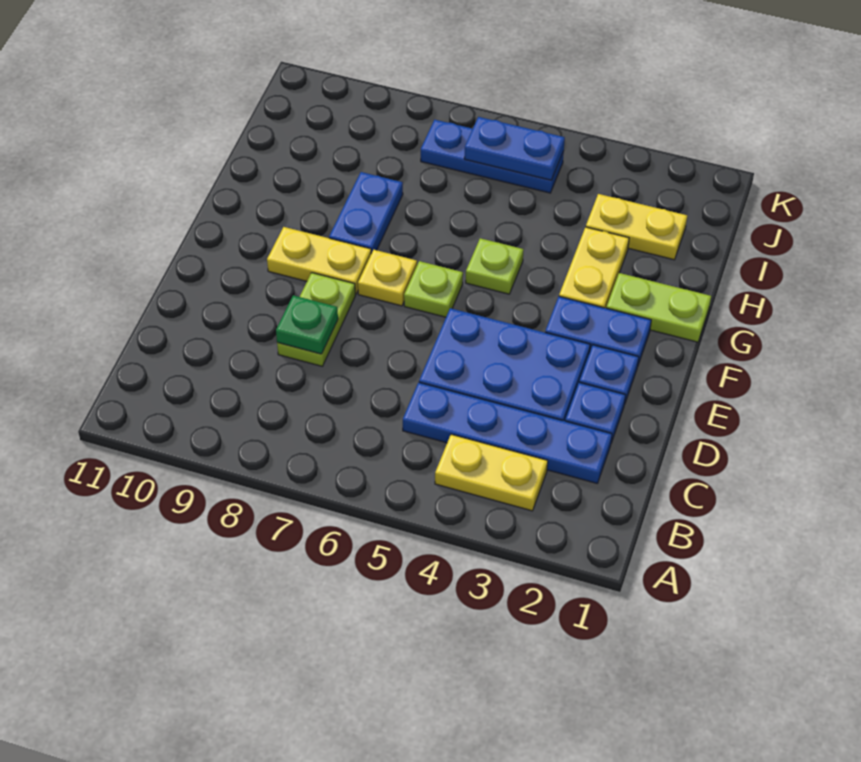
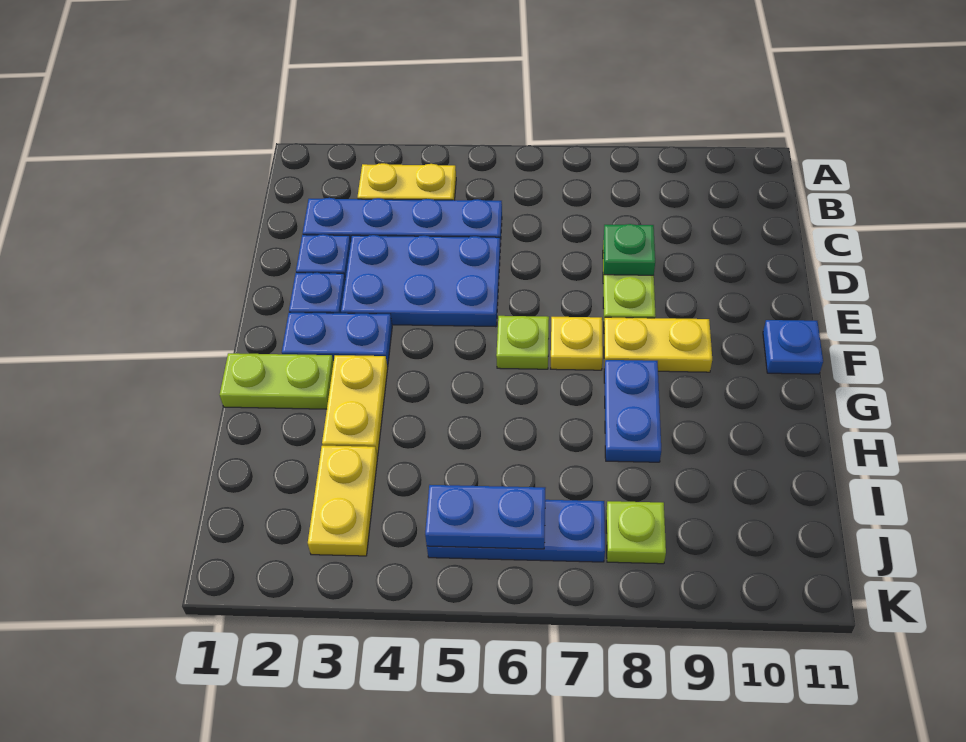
none -> blue 1x1 plate [763,320,823,374]
lime 1x1 plate [466,238,524,294] -> lime 1x1 plate moved to [606,501,666,564]
yellow 1x2 plate [586,194,687,260] -> yellow 1x2 plate turned to [308,446,378,556]

